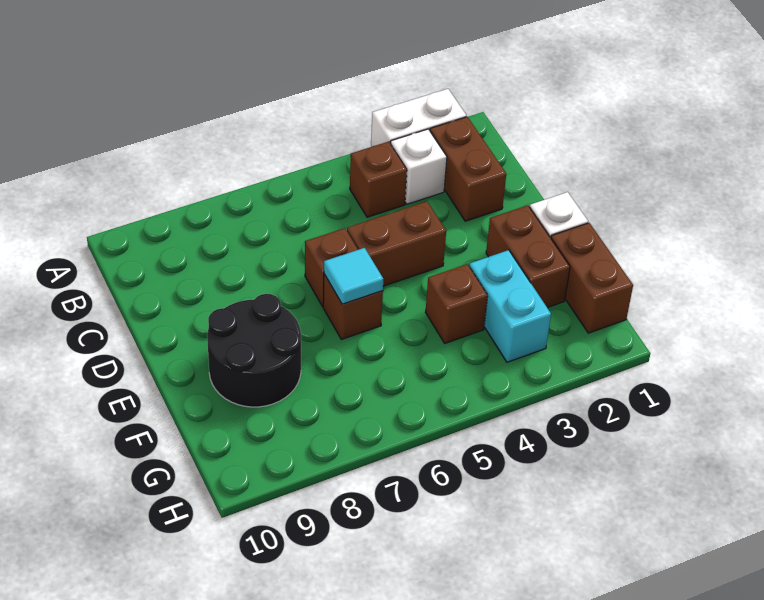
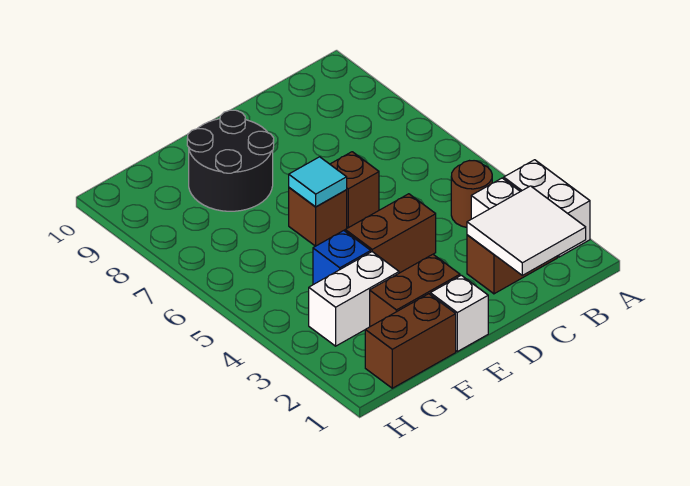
none -> white 2x2 tile [467,186,586,275]
brown 1x1 brick [350,142,407,217] -> brown 1x1 round brick [451,161,492,227]
brown 1x2 brick [347,201,446,286] -> brown 1x2 brick turned to [345,194,436,273]
cyan 1x2 brick [469,250,551,362] -> white 1x2 brick [309,252,399,346]
brown 1x1 brick [425,264,488,343] -> blue 1x1 brick [313,231,371,285]

